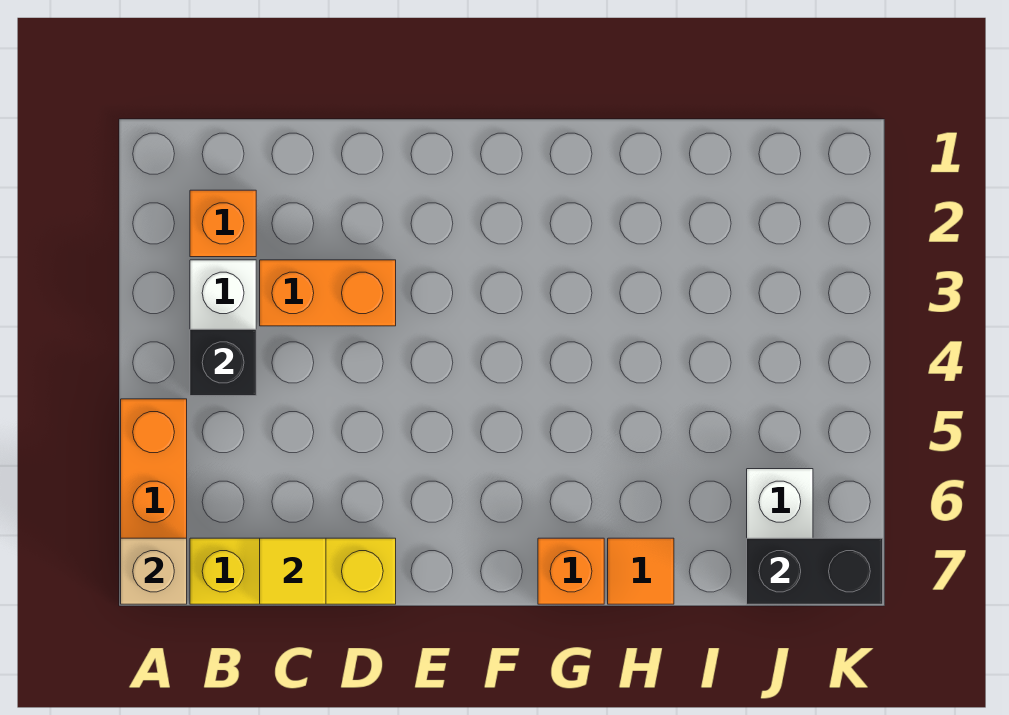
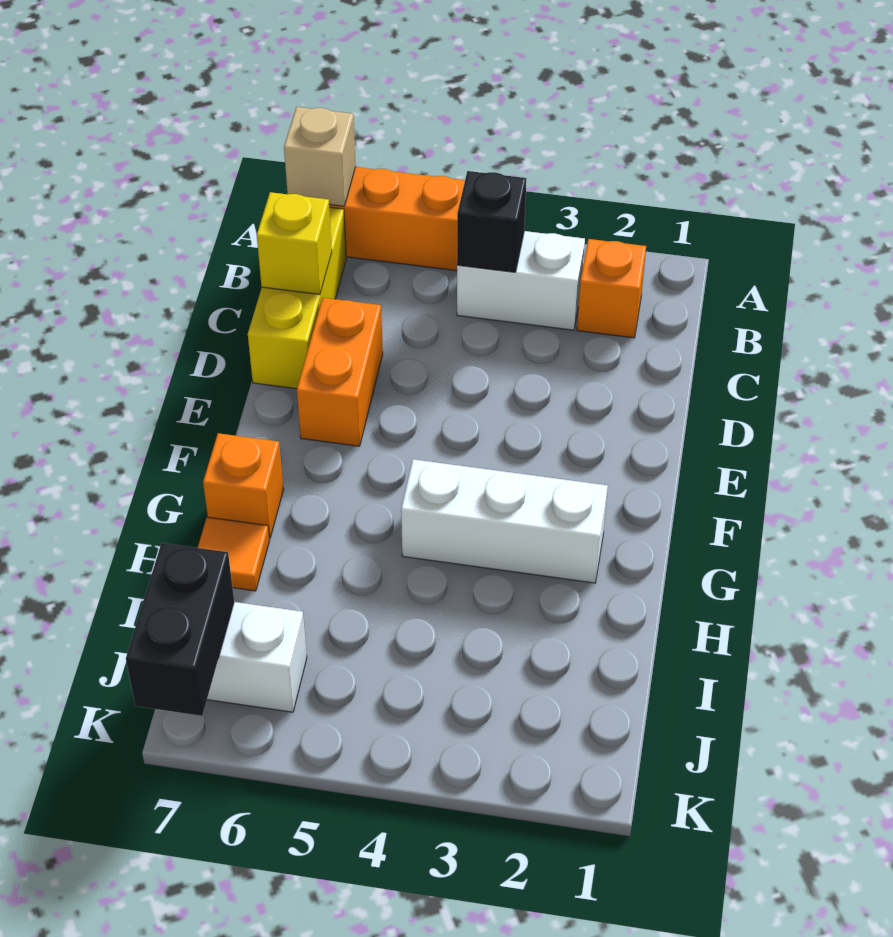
orange 1x2 brick [260,260,396,326] -> orange 1x2 brick moved to [297,298,383,446]
yellow 1x1 tile [260,538,326,604] -> yellow 1x1 brick [257,192,332,294]
none -> white 1x3 brick [401,459,608,583]

